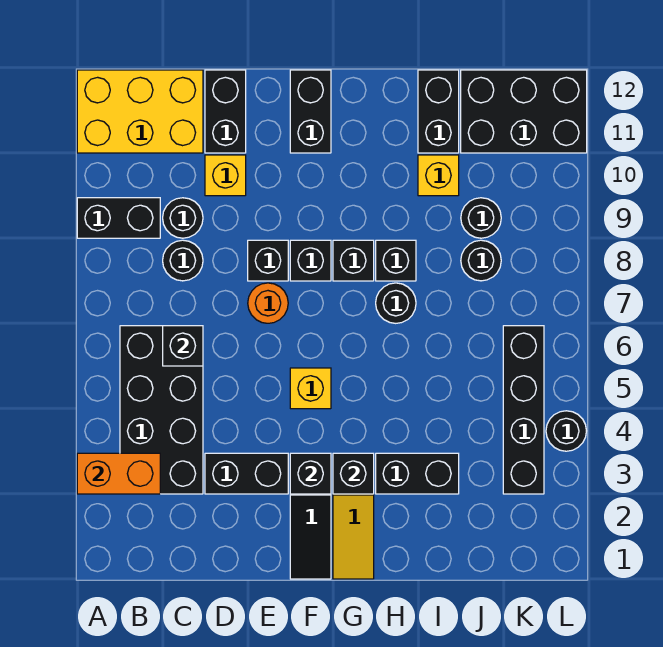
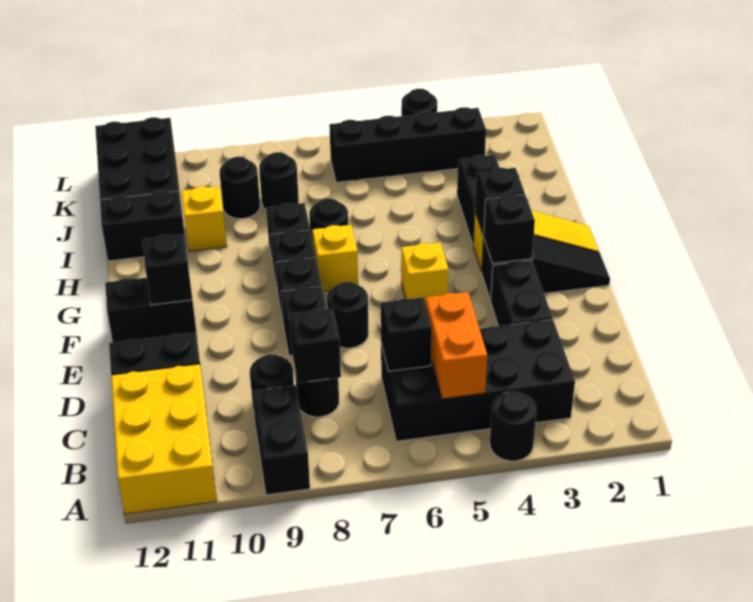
orange 1x2 brick [77,453,160,494] -> orange 1x2 brick moved to [426,292,487,399]
none -> black 1x1 round brick [490,391,537,461]
none -> black 1x1 brick [290,309,341,383]
yellow 1x1 brick [205,155,246,196] -> yellow 1x1 brick moved to [312,225,358,291]
orange 1x1 round brick [248,283,288,323] -> black 1x1 round brick [327,282,369,348]
none -> black 1x1 brick [143,234,192,305]

